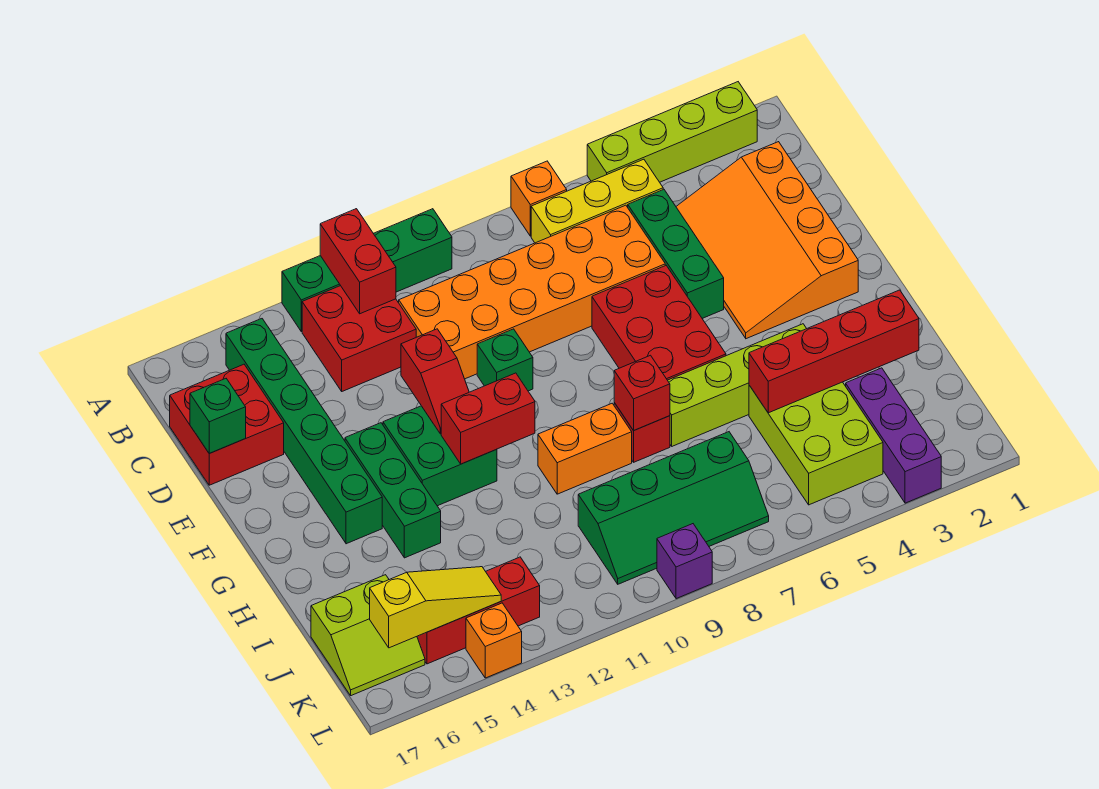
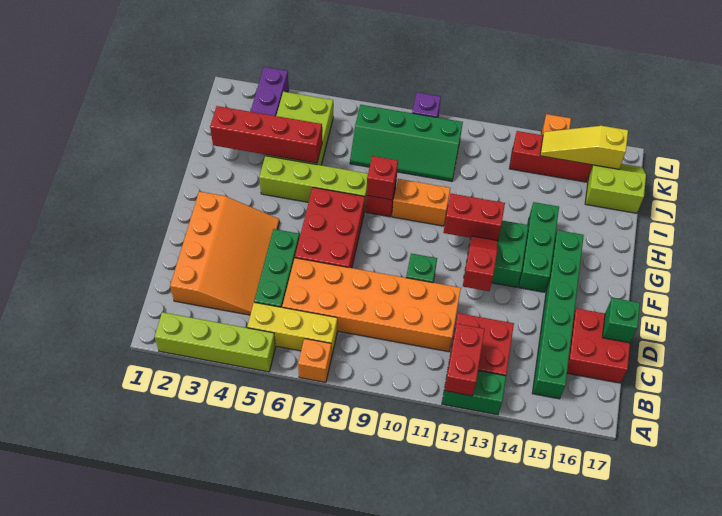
green 1x4 brick [282,209,452,331] -> green 1x2 brick [442,371,506,415]
green 2x4 slope [578,432,769,584] -> green 2x4 slope turned to [350,105,463,181]

